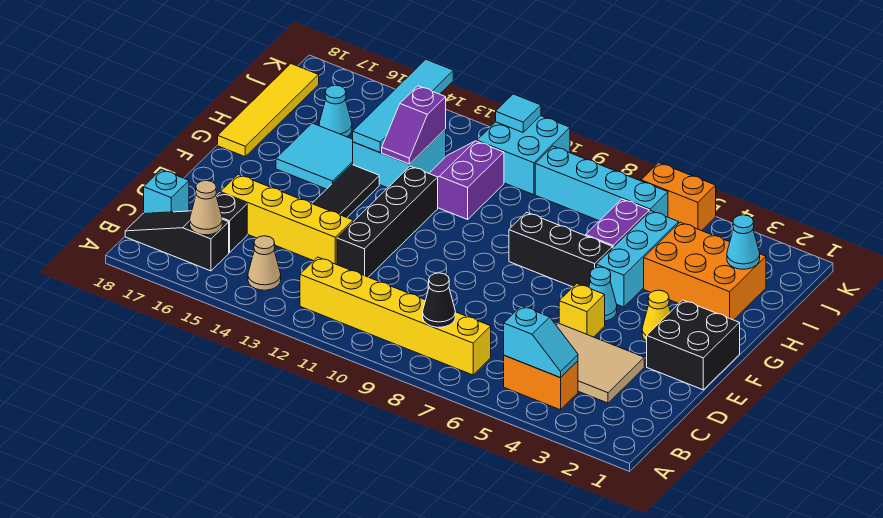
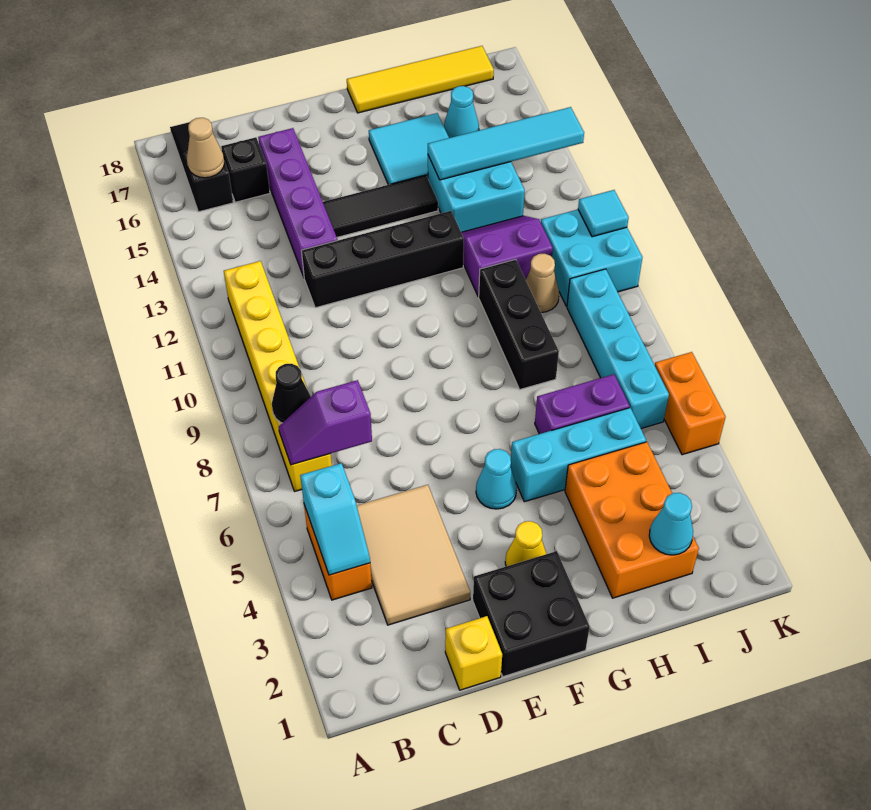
tan 1x1 cone [248,236,281,290] -> tan 1x1 cone moved to [526,254,559,312]
cyan 1x1 brick [144,170,189,214] -> none
yellow 1x4 brick [220,175,353,265] -> purple 1x4 brick [258,128,337,277]
yellow 1x1 brick [559,284,605,337] -> yellow 1x1 brick moved to [445,616,502,690]
black 1x3 brick [509,212,612,287] -> black 1x3 brick moved to [479,259,559,389]
purple 1x2 slope [382,86,446,164] -> purple 1x2 slope moved to [279,380,372,465]

